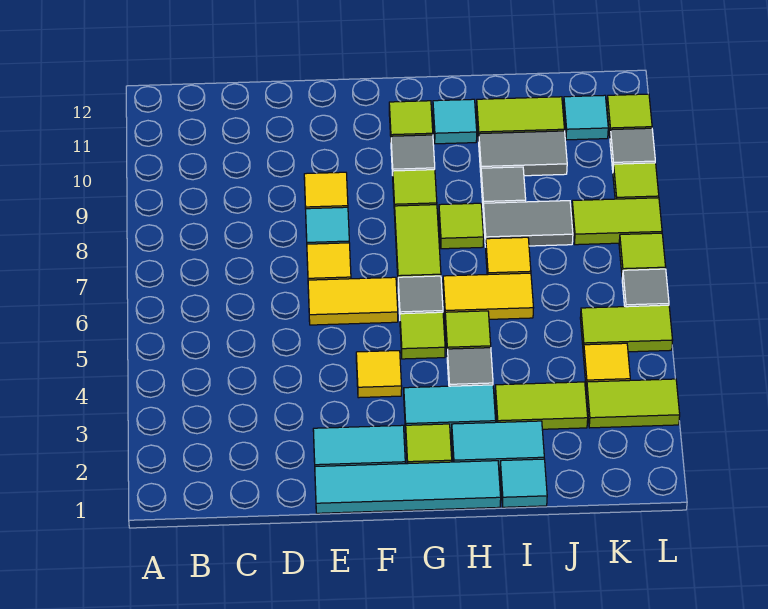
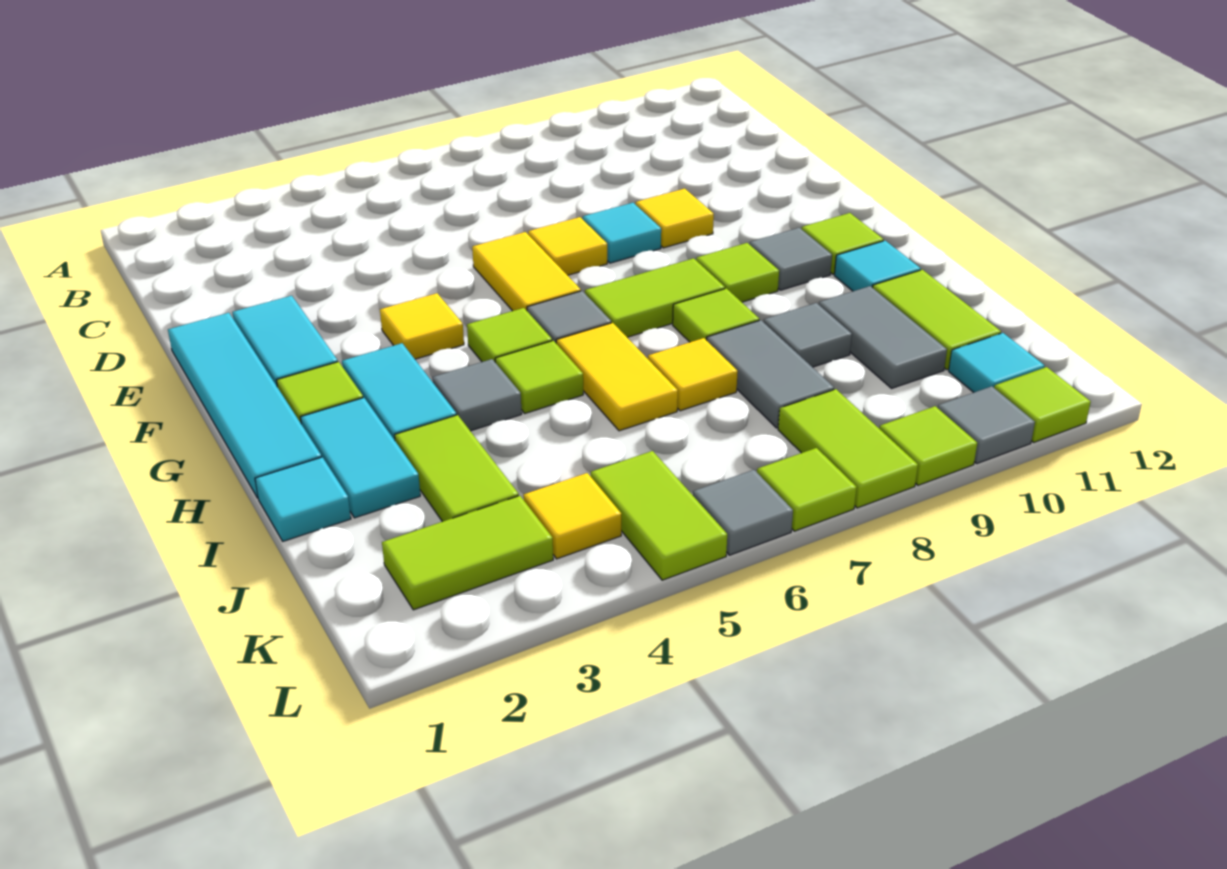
lime 1x2 tile [586,379,680,428] -> lime 1x2 tile turned to [382,496,553,610]

